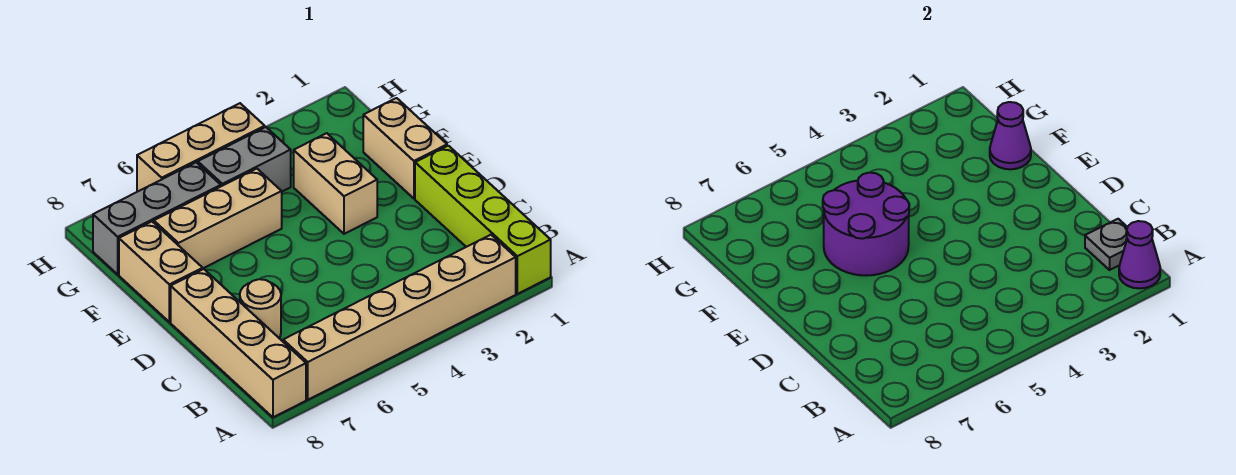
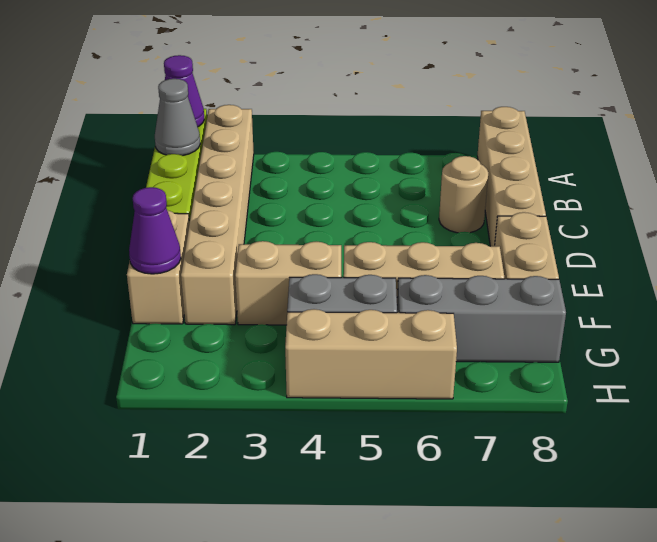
tan 1x6 brick [283,235,516,400] -> tan 1x6 brick turned to [181,105,254,325]
grey 1x1 plate [1085,219,1127,270] -> grey 1x1 cone [155,79,200,156]
tan 1x2 brick [294,133,377,234] -> tan 1x2 brick turned to [235,241,341,325]
purple 2x2 round brick [823,173,909,276] -> none

